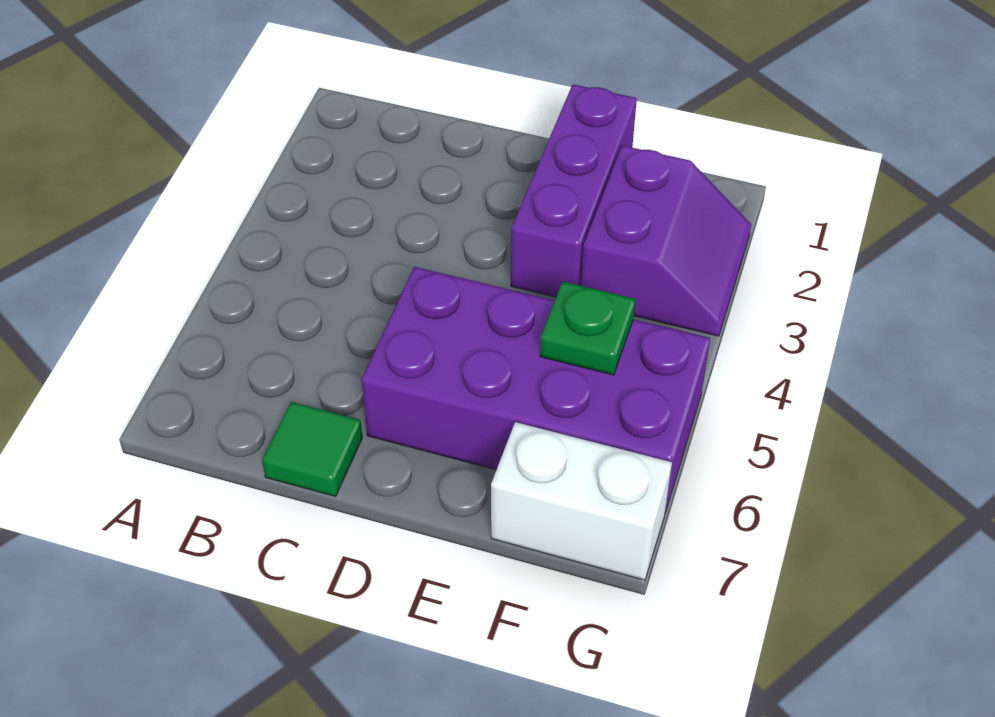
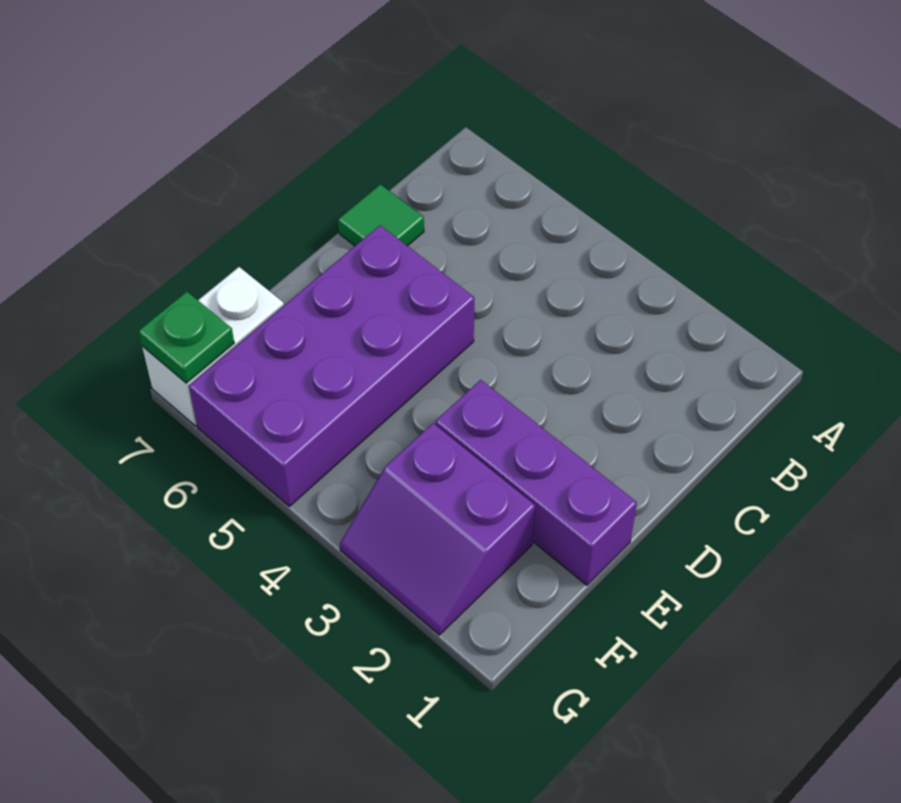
green 1x1 plate [540,282,635,375] -> green 1x1 plate moved to [138,292,234,383]

